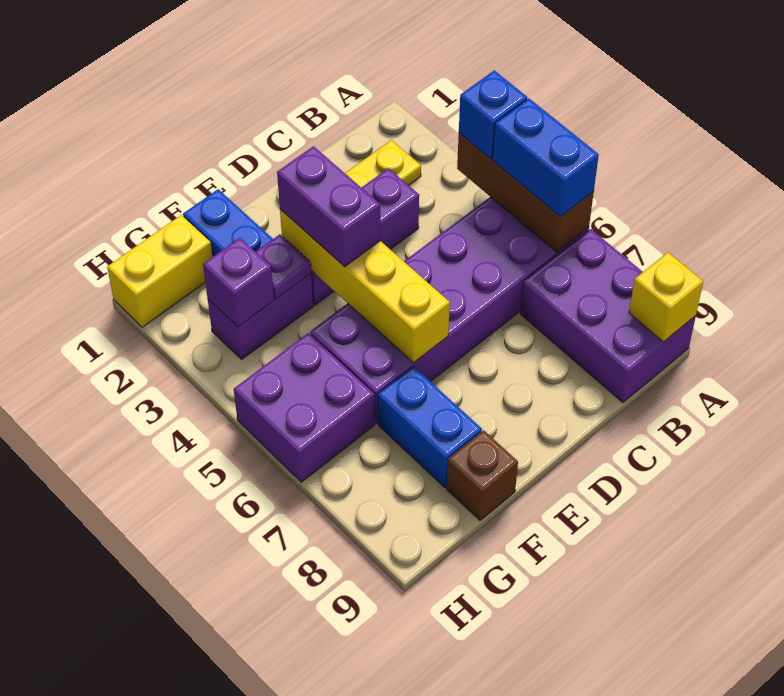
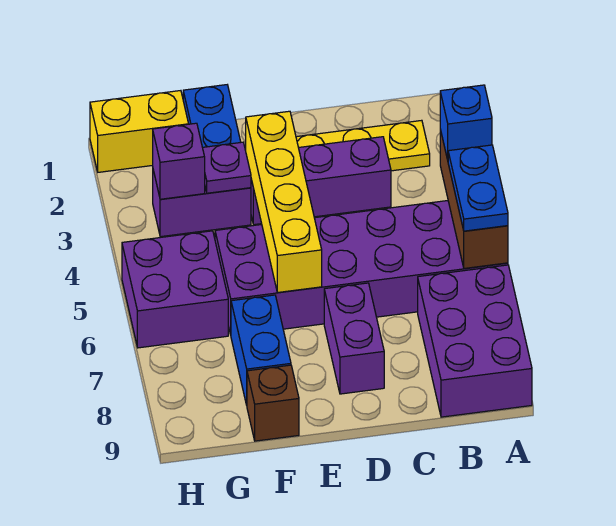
blue 1x2 brick [493,99,599,217] -> blue 1x2 plate [448,145,508,231]
yellow 1x1 brick [629,253,703,342] -> none
purple 1x2 brick [277,146,380,267] -> purple 1x2 brick moved to [324,283,384,394]

